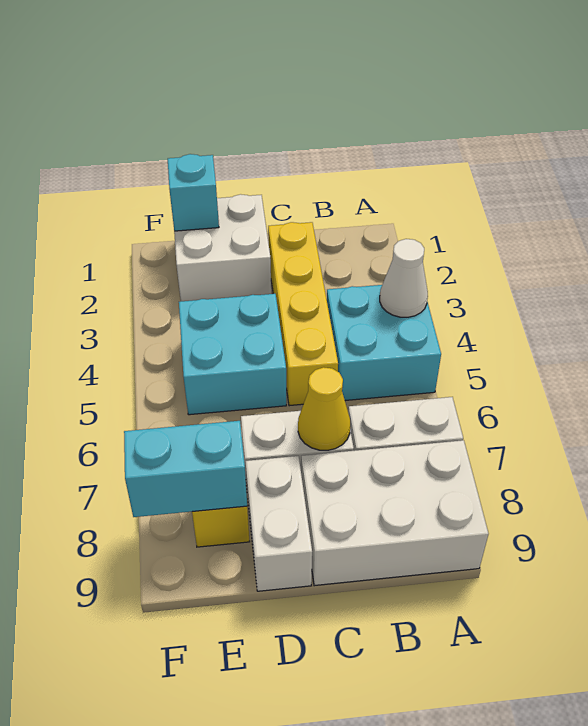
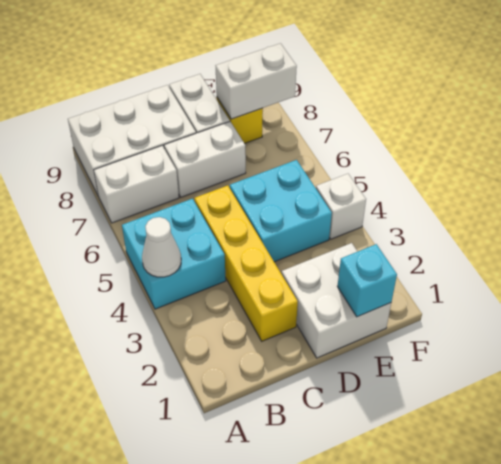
yellow 1x1 cone [298,367,350,450] -> none
cyan 1x2 brick [124,421,247,517] -> white 1x2 brick [216,43,297,119]
none -> white 1x1 brick [316,174,366,239]

